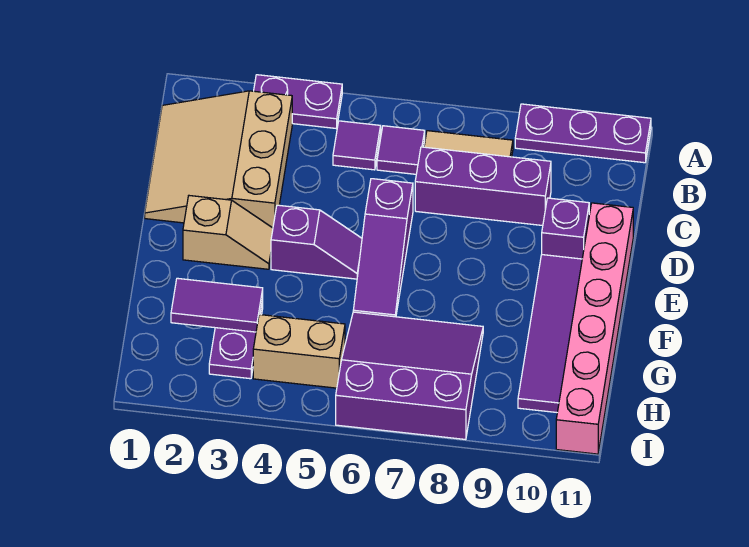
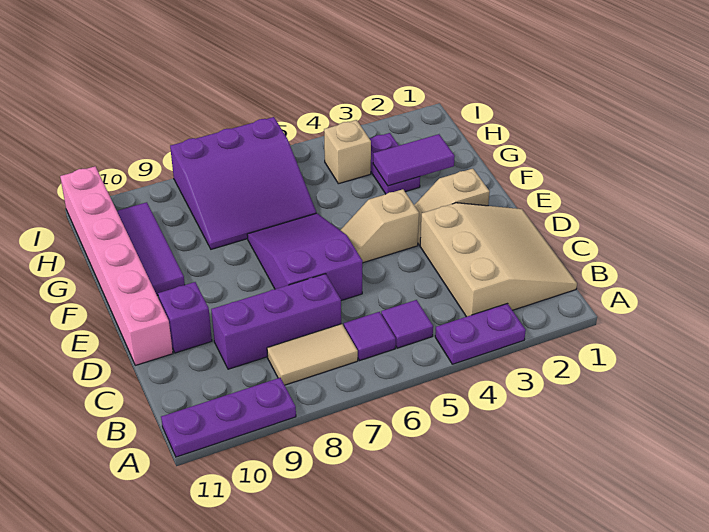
purple 1x3 slope [353,179,413,317] -> purple 2x3 slope [247,213,363,301]
purple 1x2 slope [271,205,362,279] -> tan 1x2 slope [341,189,419,263]
purple 1x4 tile [518,255,582,412] -> purple 1x3 tile [117,202,185,295]
tan 1x2 brick [253,315,345,388] -> tan 1x1 brick [324,120,371,184]

